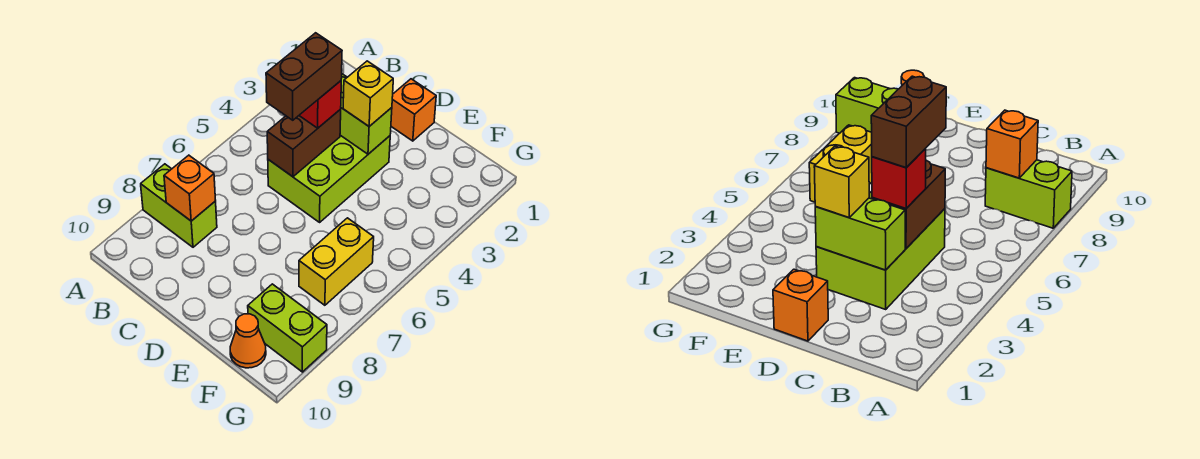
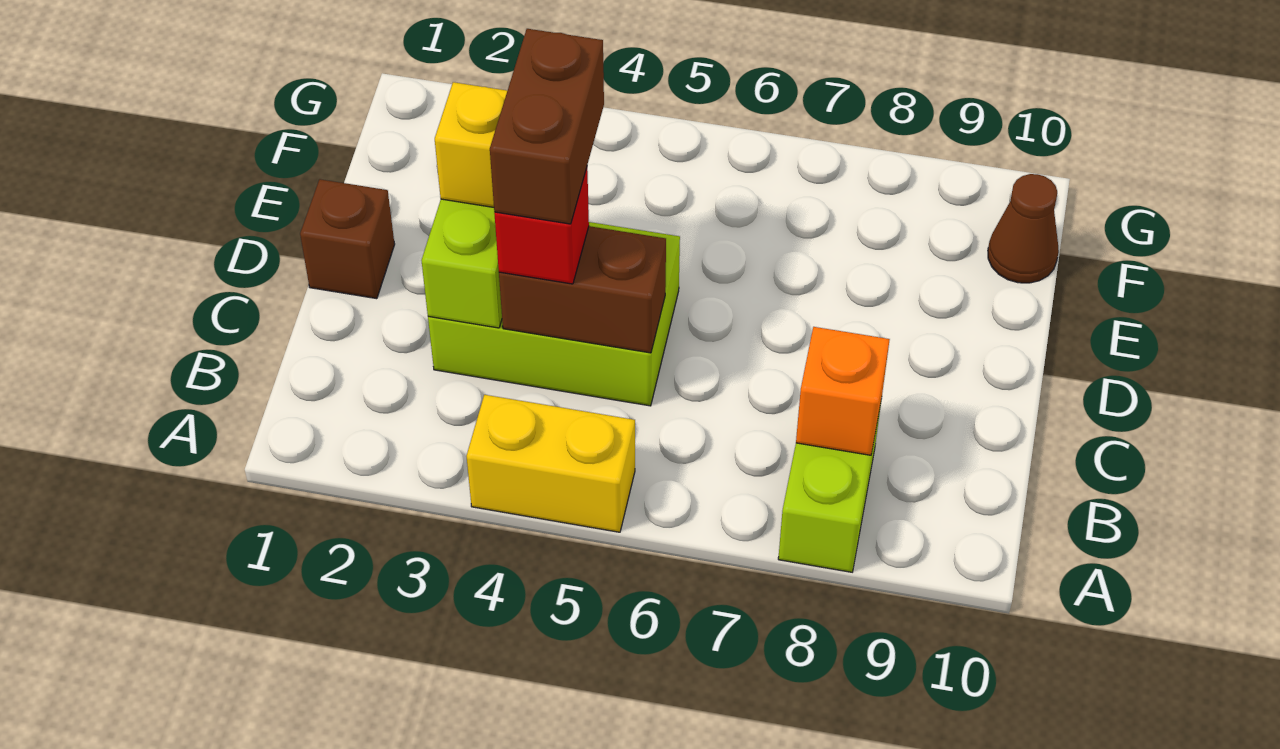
brown 1x2 brick [266,33,342,120] -> brown 1x2 brick turned to [490,29,604,224]
orange 1x1 brick [391,79,436,141] -> brown 1x1 brick [300,179,395,299]
yellow 1x2 brick [299,218,374,305] -> yellow 1x2 brick moved to [466,395,635,532]
lime 1x2 brick [248,284,327,372] -> none
orange 1x1 cone [230,314,266,368] -> brown 1x1 cone [988,174,1059,283]

